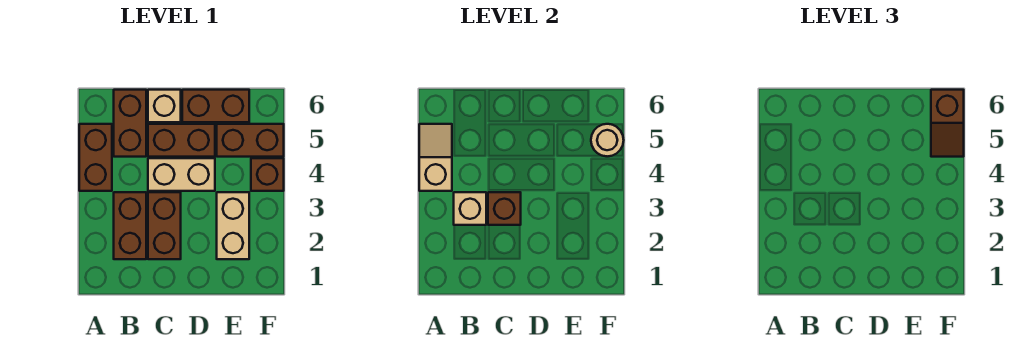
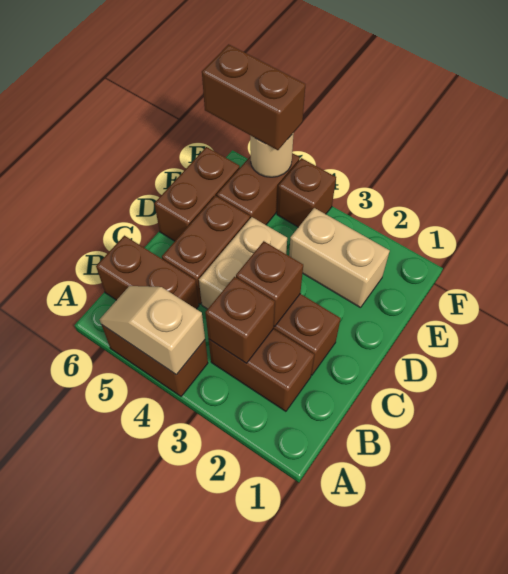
tan 1x1 brick [454,192,486,225] -> brown 1x1 brick [205,277,275,363]
tan 1x1 brick [148,90,181,122] -> none
brown 1x2 slope [931,90,964,157] -> brown 1x2 brick [202,44,305,150]

